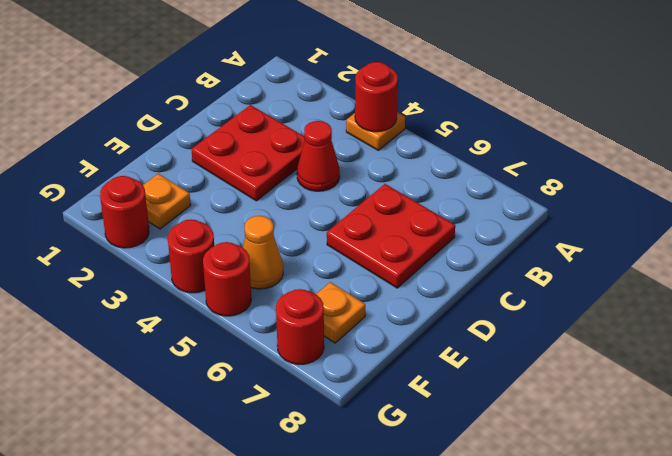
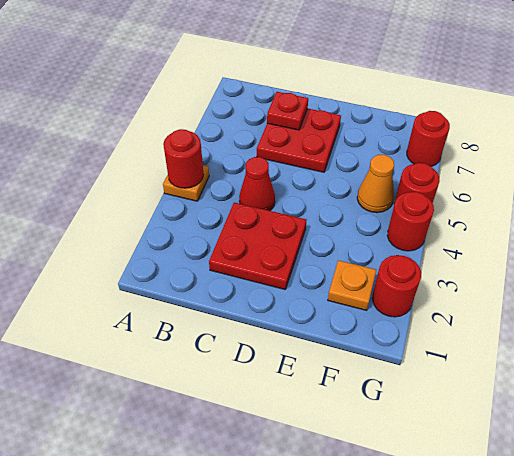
none -> red 1x1 plate [267,92,308,130]
orange 1x1 plate [316,282,365,343] -> none

